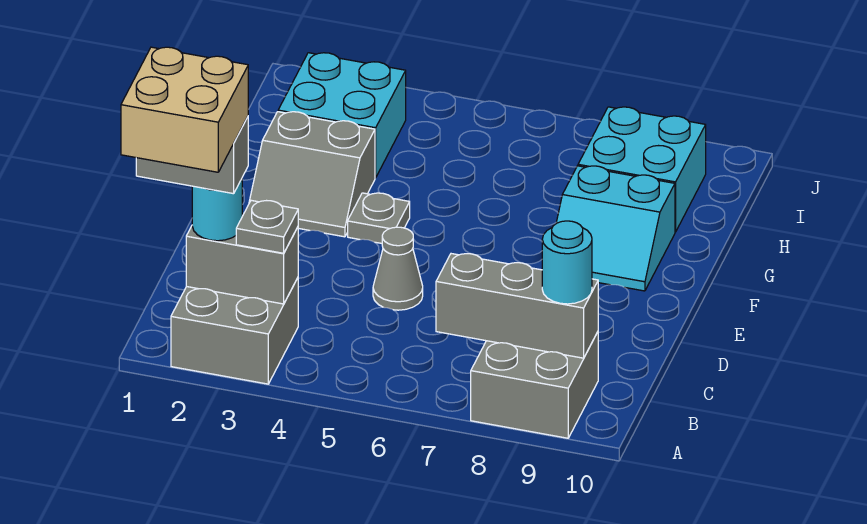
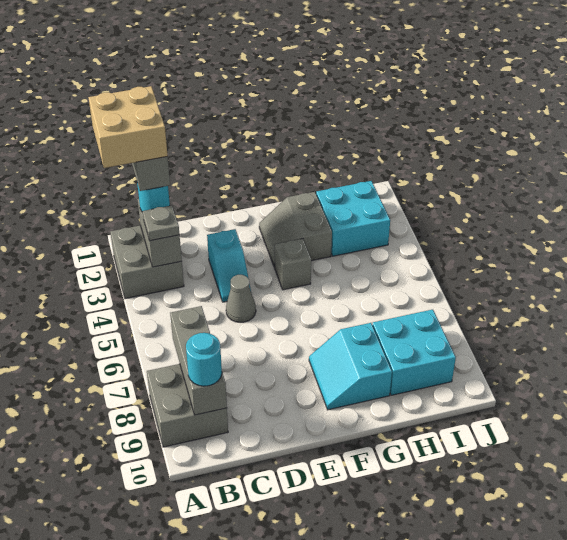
none -> cyan 1x2 slope [207,229,251,302]
grey 1x1 plate [348,193,410,243] -> grey 1x1 brick [274,239,311,290]

